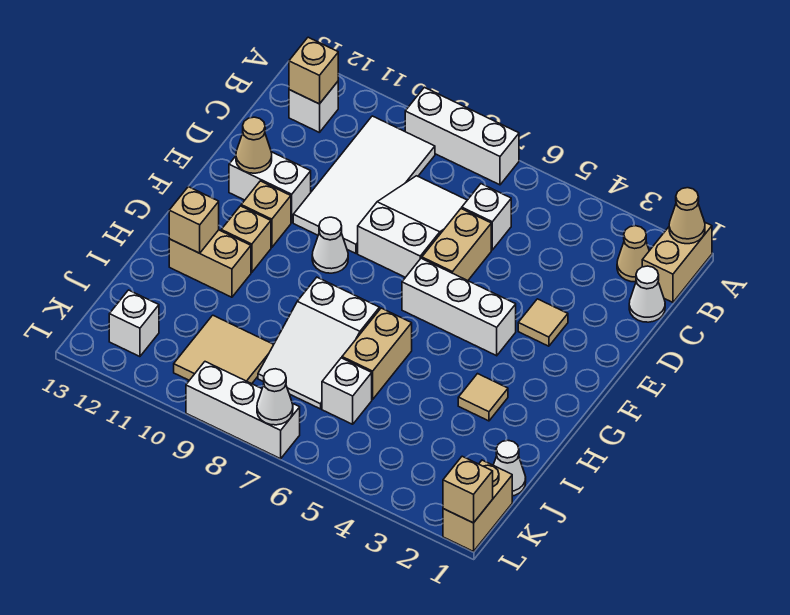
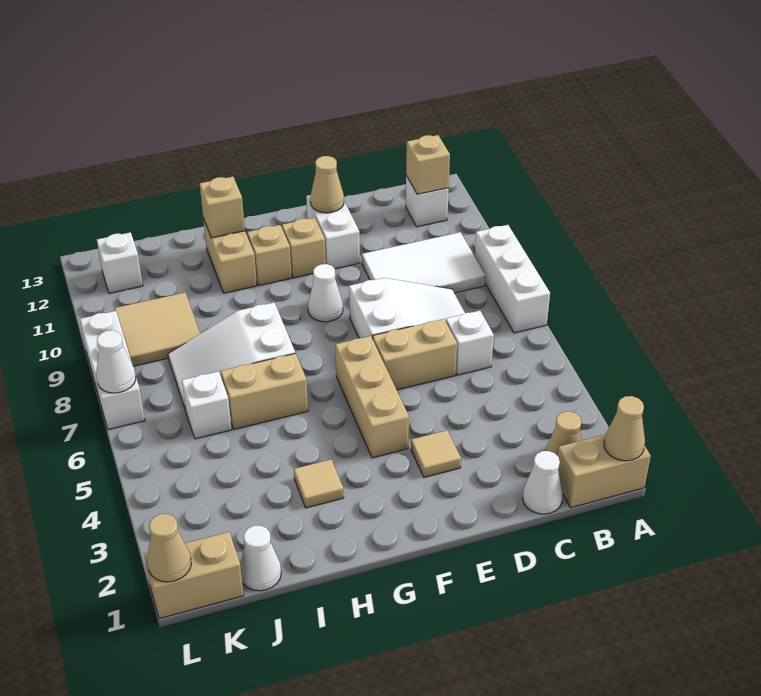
white 2x4 tile [293,116,435,253] -> white 2x3 tile [362,232,486,293]
white 1x3 brick [402,258,516,356] -> tan 1x3 brick [335,336,409,458]
tan 1x1 brick [443,456,493,523] -> tan 1x1 cone [147,514,191,582]

